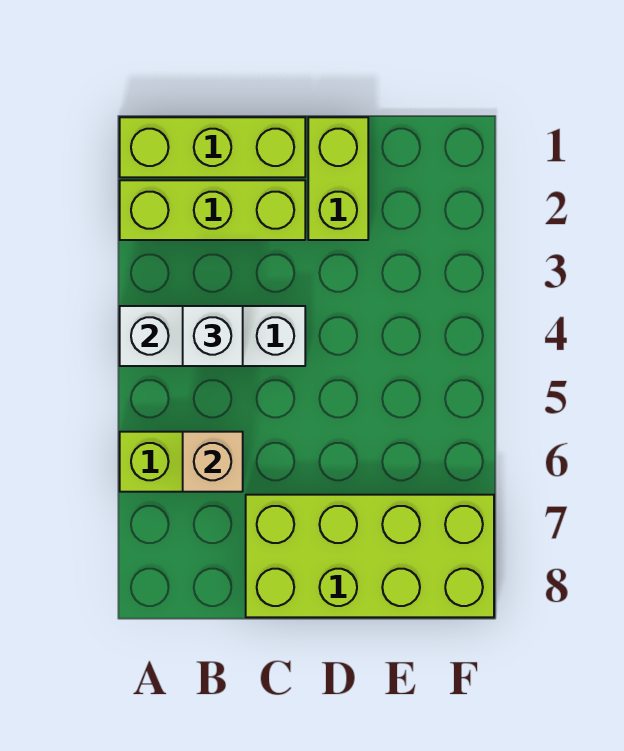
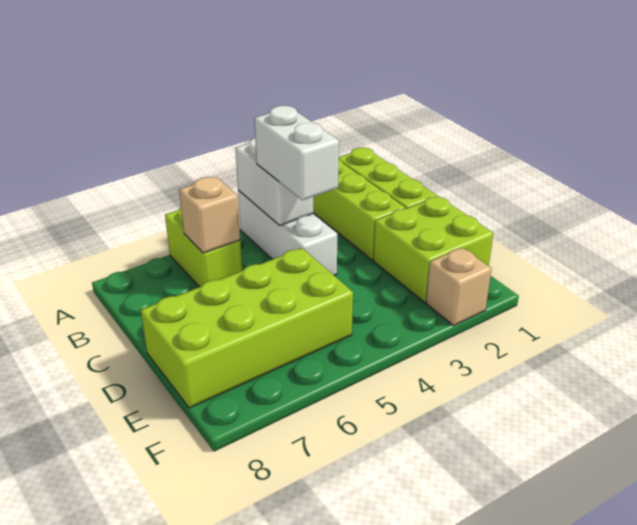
white 1x1 brick [183,306,243,366] -> white 1x2 brick [254,106,339,200]
lime 2x4 brick [246,495,494,617] -> lime 2x4 brick turned to [141,248,353,408]
lime 1x2 brick [308,117,368,240] -> lime 2x2 brick [373,196,493,302]
none -> tan 1x1 brick [426,248,492,326]

